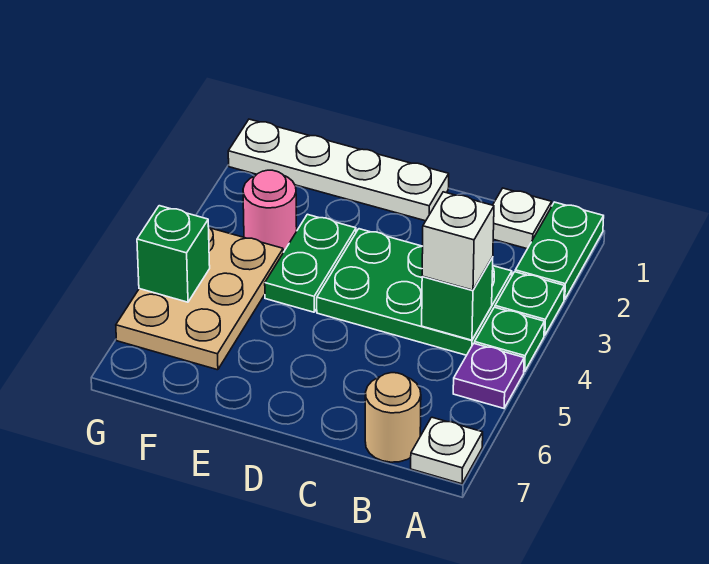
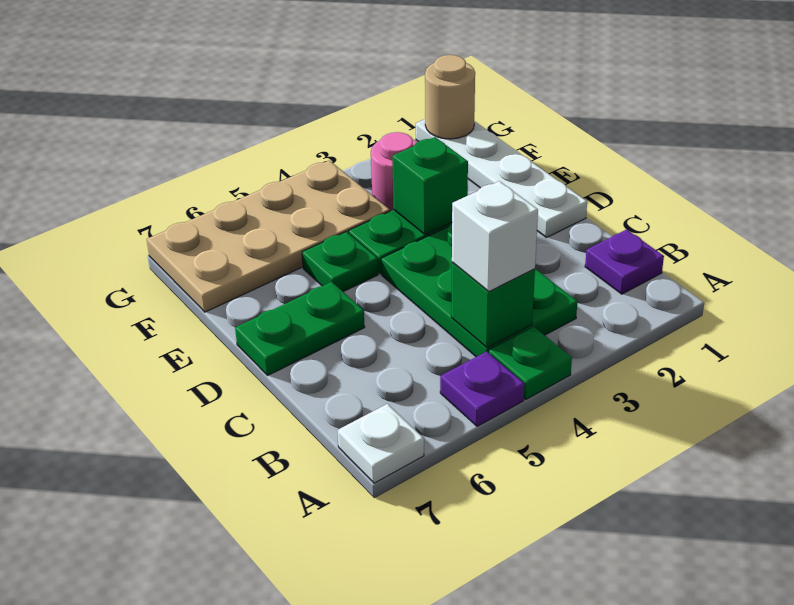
green 1x2 plate [515,202,604,300] -> green 1x2 plate moved to [235,282,365,375]
green 1x1 plate [495,272,564,335] -> green 1x1 plate moved to [302,232,378,292]
white 1x1 plate [493,188,552,249] -> purple 1x1 plate [585,229,664,294]
tan 1x1 round brick [365,373,421,462] -> tan 1x1 round brick moved to [425,55,475,139]
tan 2x3 plate [116,228,283,370] -> tan 2x4 plate [147,160,390,312]
green 1x1 brick [137,206,210,302] -> green 1x1 brick moved to [392,137,468,235]

